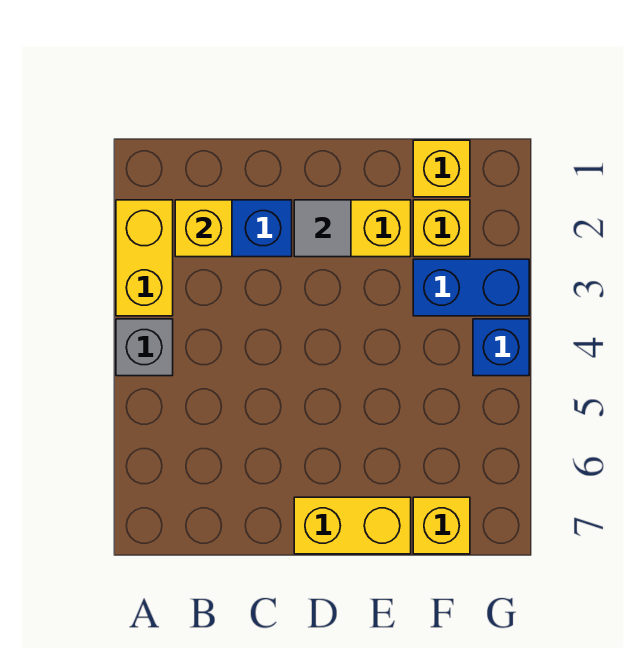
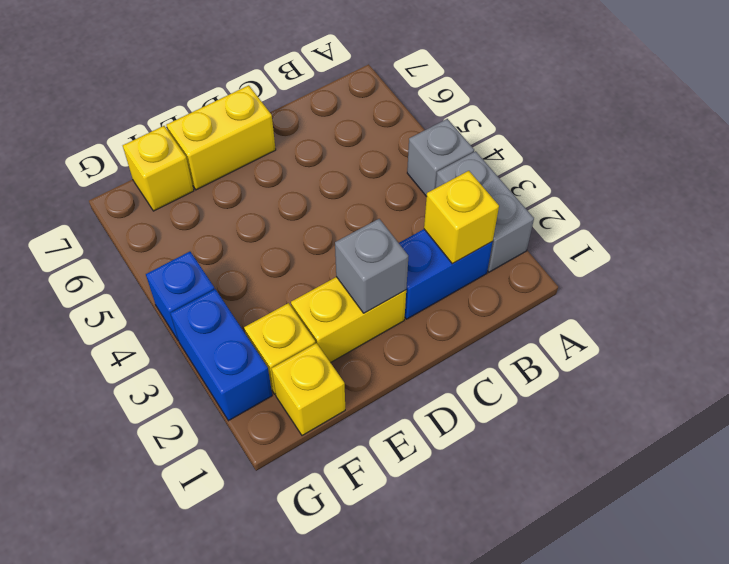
yellow 1x2 brick [116,200,173,316] -> grey 1x2 brick [436,151,534,272]
grey 1x1 tile [294,200,351,257] -> grey 1x1 brick [335,219,408,313]
blue 1x2 brick [413,259,529,316] -> blue 1x2 brick turned to [170,289,272,421]

